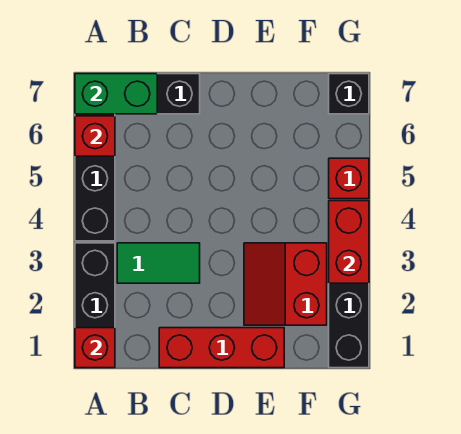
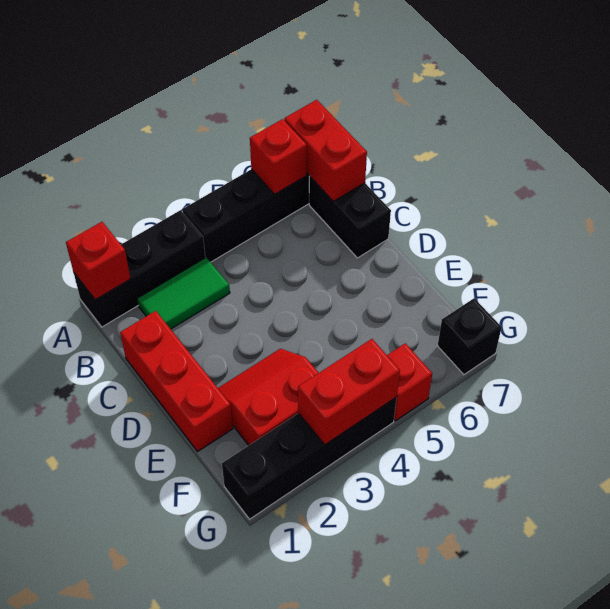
green 1x2 brick [75,74,157,114] -> red 1x2 brick [284,100,367,201]
green 1x2 tile [117,243,200,283] -> green 1x2 tile turned to [137,257,230,329]

